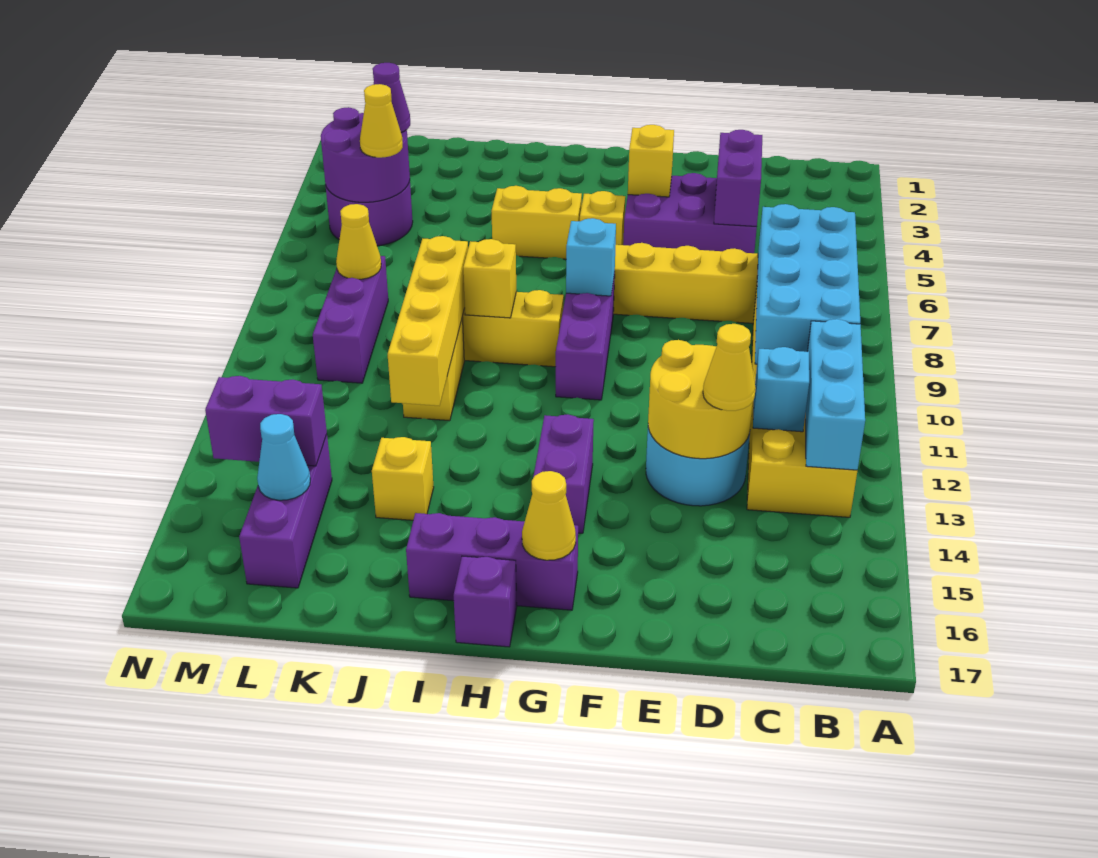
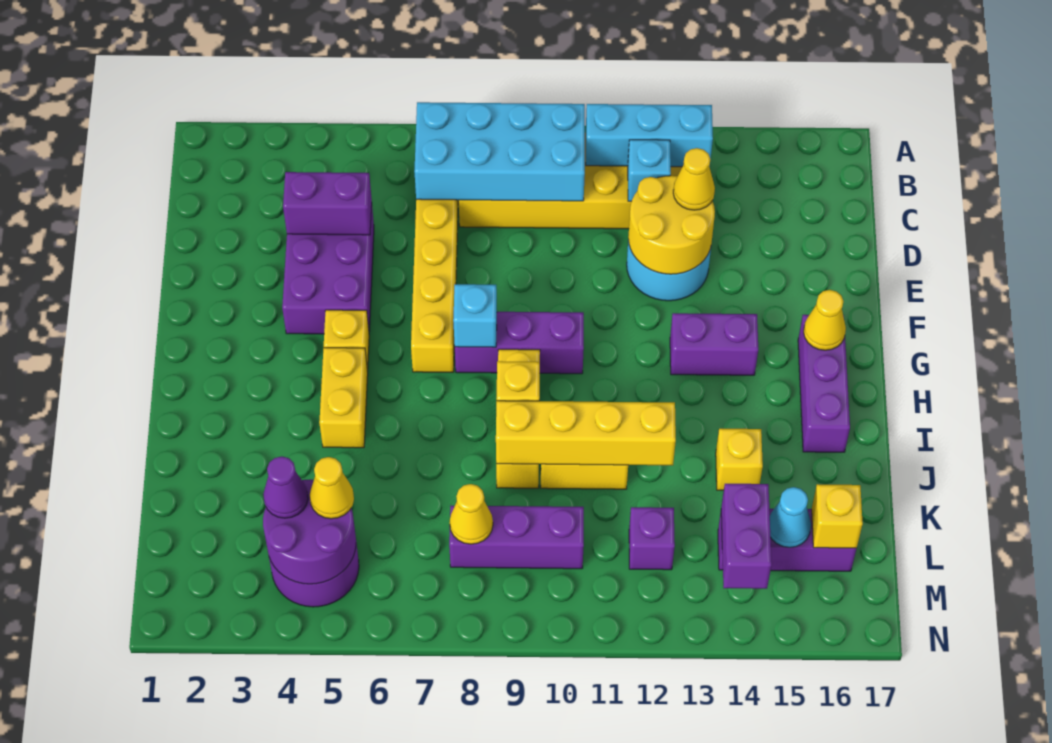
yellow 1x1 brick [628,125,674,197] -> yellow 1x1 brick moved to [812,484,863,548]
purple 1x1 brick [454,556,517,647] -> purple 1x1 brick moved to [629,507,675,570]

